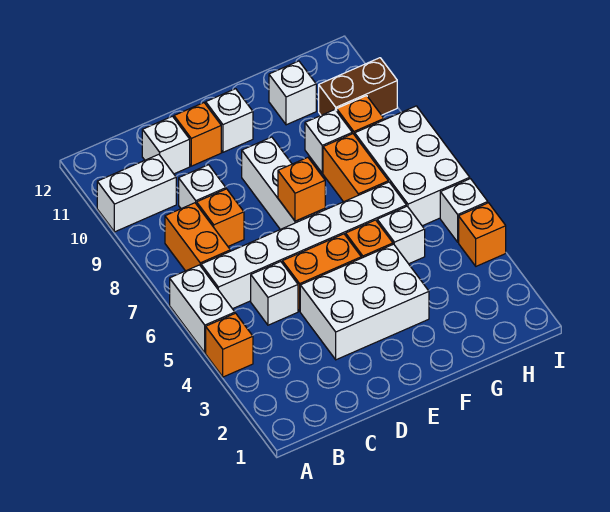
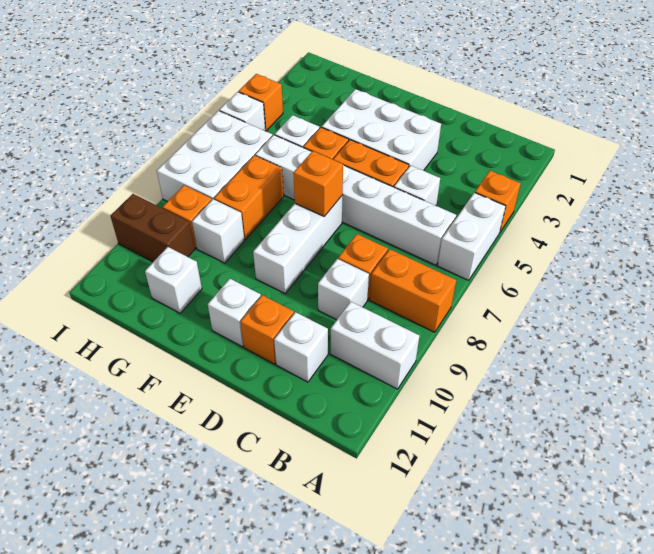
orange 1x2 brick [165,203,230,271] -> orange 1x2 brick turned to [370,249,456,332]

